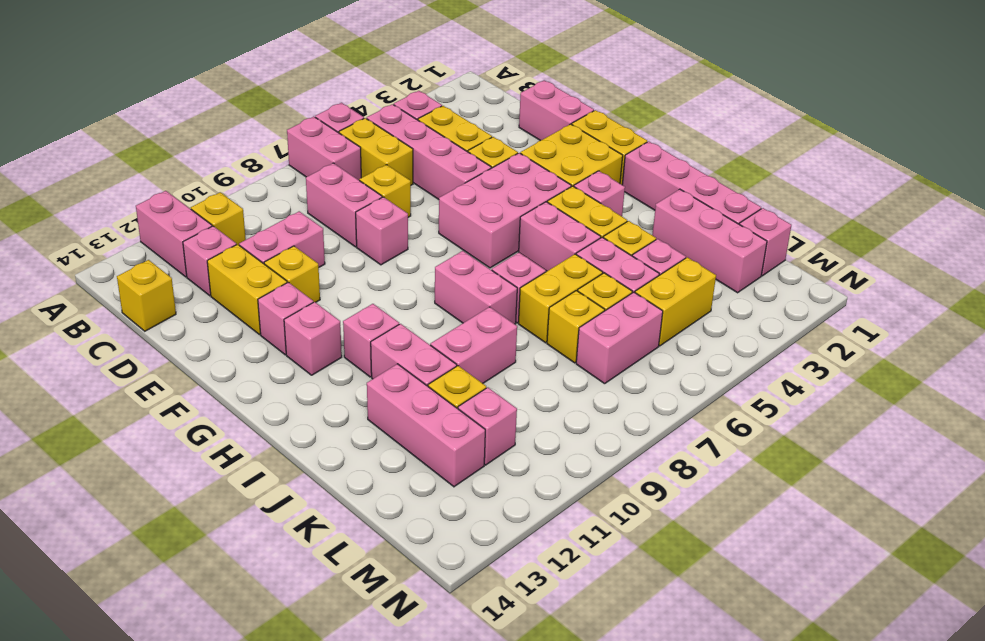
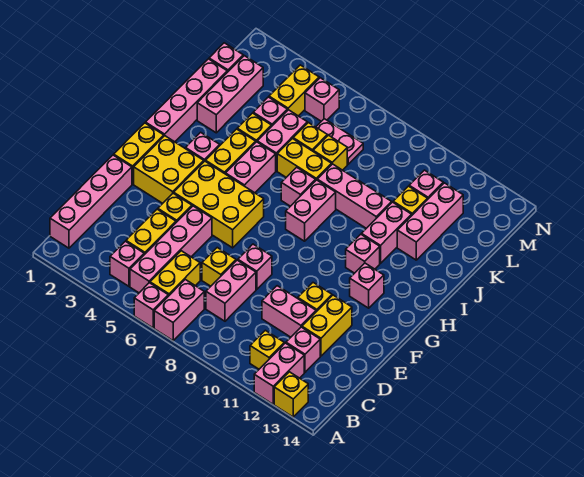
yellow 1x1 brick [117,260,176,331] -> yellow 1x1 brick moved to [274,372,308,417]
pink 1x2 brick [519,80,594,141] -> pink 1x4 brick [50,155,132,248]
pink 2x3 brick [439,153,571,268] -> yellow 2x3 brick [174,161,264,248]
pink 1x1 brick [258,282,313,355] -> pink 1x1 brick moved to [305,78,339,121]
pink 1x2 brick [430,307,517,383] -> pink 1x3 brick [317,164,392,228]
yellow 1x2 brick [635,257,716,346] -> yellow 1x2 brick turned to [269,65,319,116]
pink 1x2 brick [576,292,663,384] -> pink 1x2 plate [316,119,363,164]

